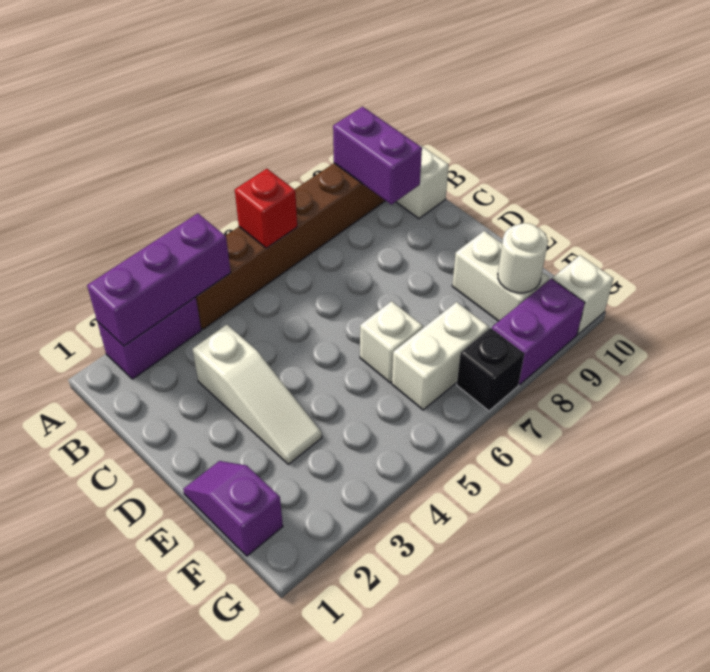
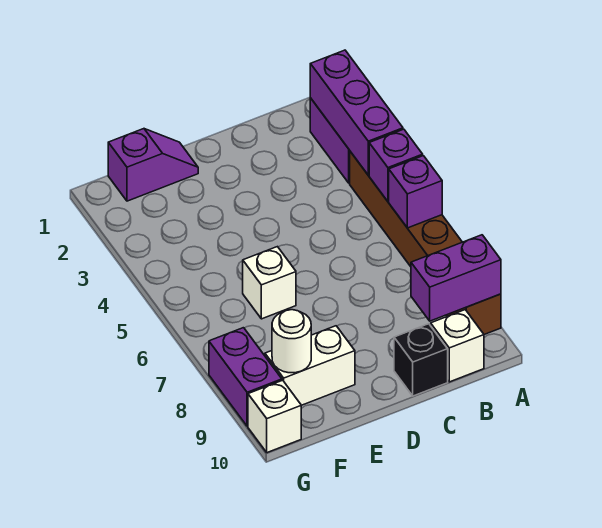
none -> purple 1x1 brick [369,129,423,201]
red 1x1 brick [235,169,297,248] -> purple 1x1 brick [389,156,442,228]
white 1x3 slope [192,324,322,464] -> none
white 1x2 brick [392,302,489,410] -> none
black 1x1 brick [457,328,524,411] -> black 1x1 brick moved to [394,324,448,396]

